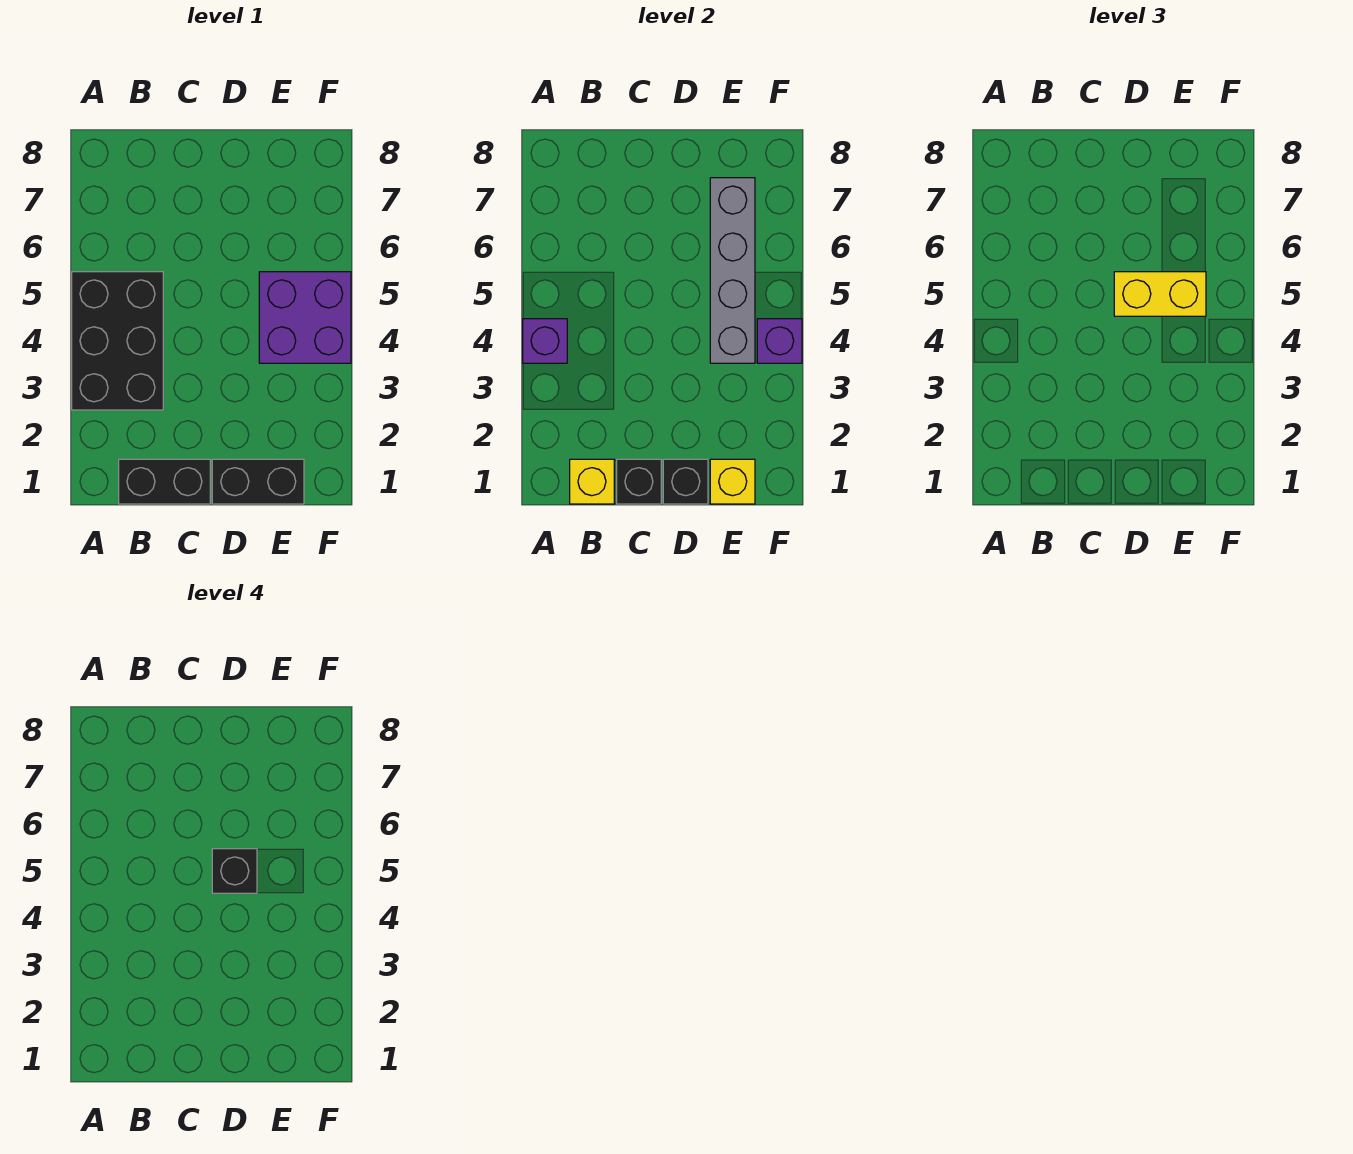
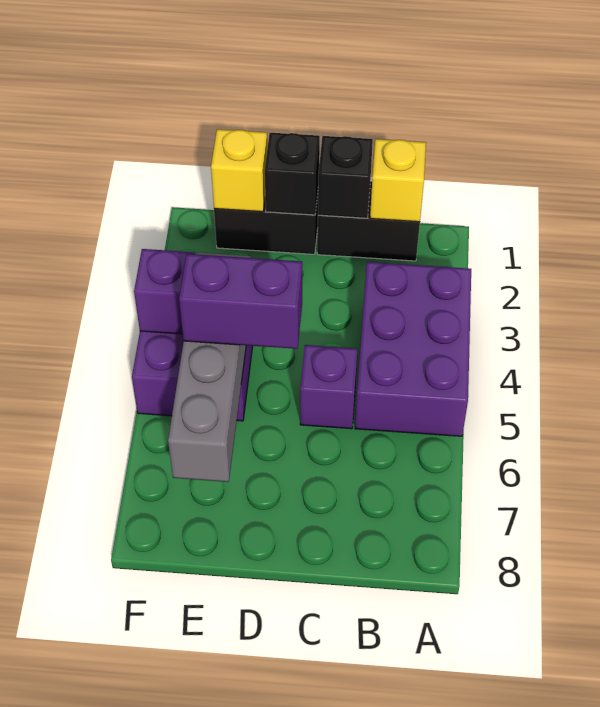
black 2x3 brick [72,272,163,410] -> purple 2x3 brick [355,262,471,436]
purple 1x1 brick [523,319,567,363] -> purple 1x1 brick moved to [300,345,358,429]
yellow 1x2 brick [1114,272,1206,316] -> purple 1x2 brick [179,254,302,349]
black 1x1 brick [212,849,257,893] -> none

